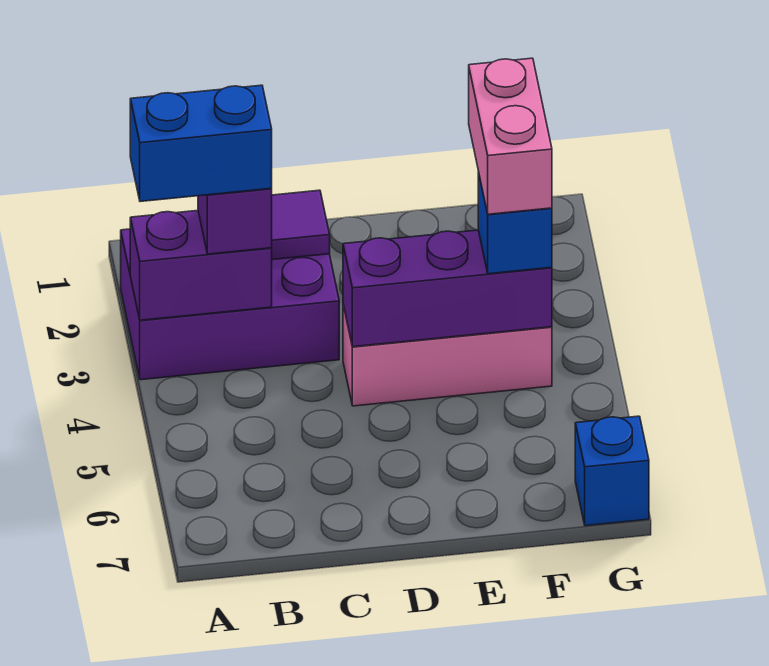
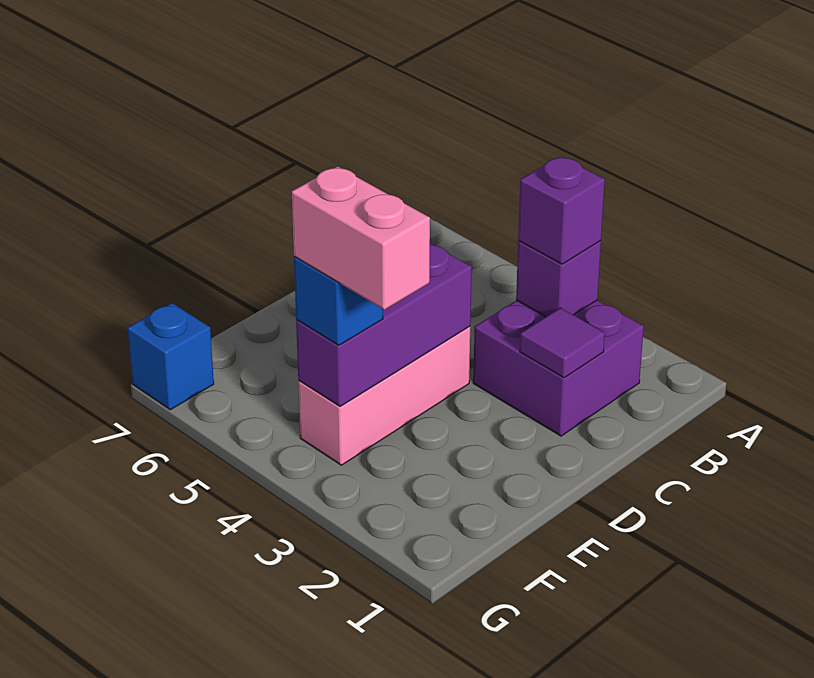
purple 2x3 brick [121,229,339,380] -> purple 2x2 brick [473,300,644,436]
purple 1x2 brick [130,211,272,320] -> purple 1x1 brick [516,241,601,317]
blue 1x2 brick [130,85,272,202] -> none

